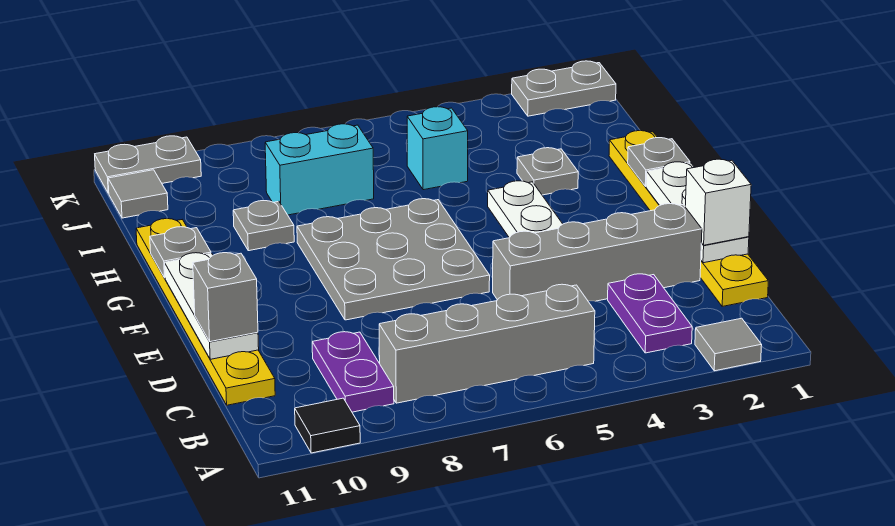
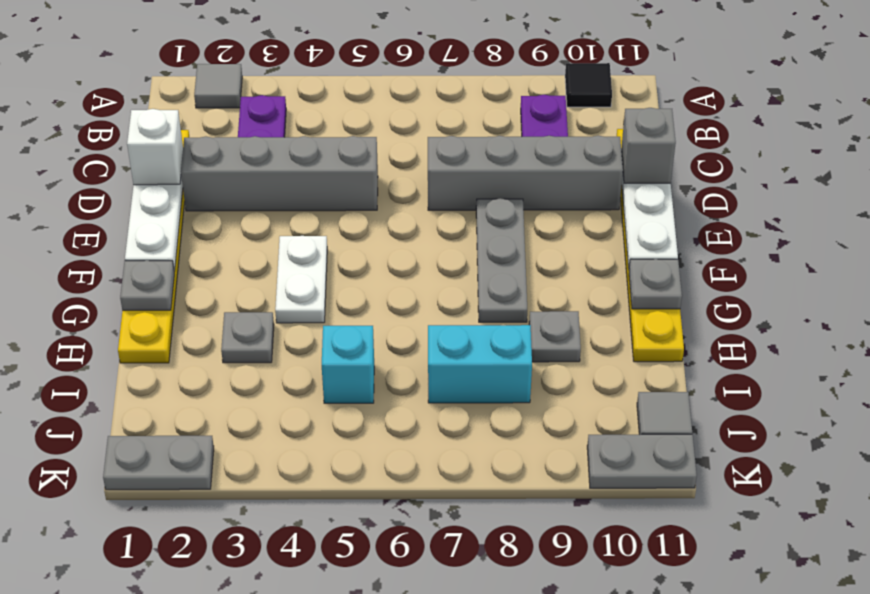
grey 1x4 brick [379,284,595,403] -> grey 1x4 brick moved to [428,136,623,210]
grey 3x3 plate [297,199,490,320] -> grey 1x3 plate [476,198,527,322]

